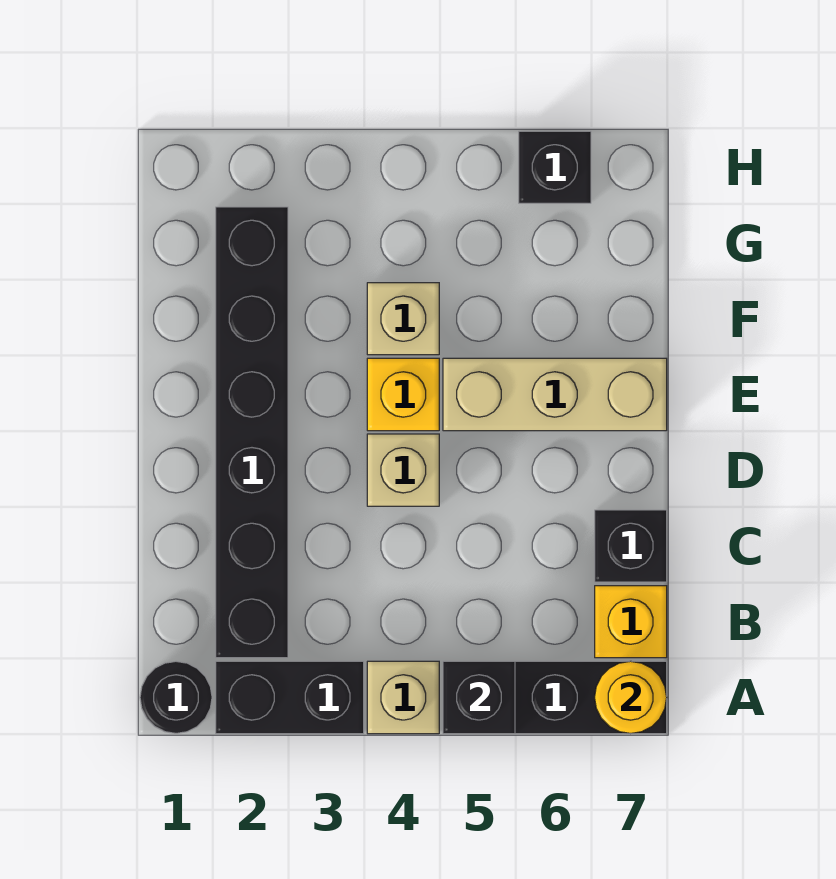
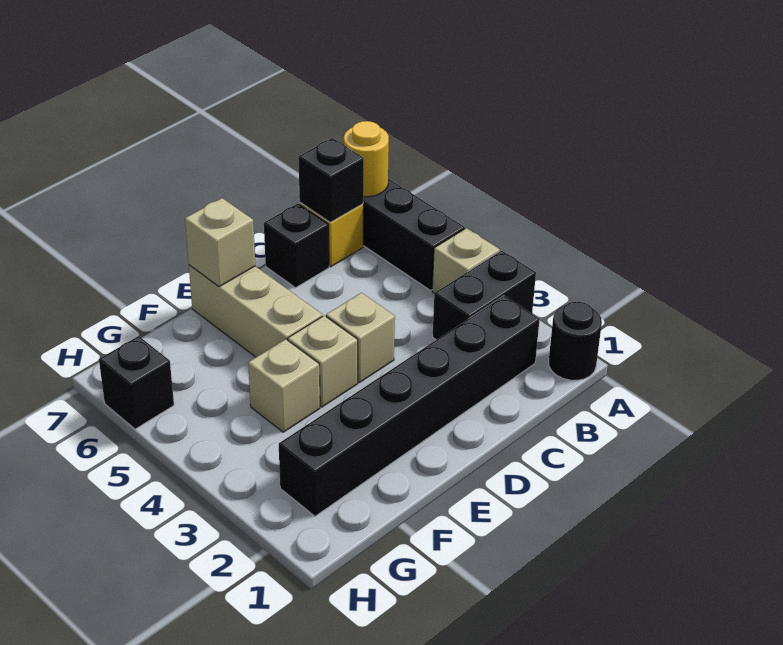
black 1x2 brick [216,661,364,734] -> black 1x2 brick turned to [433,251,536,340]
black 1x1 brick [443,661,515,734] -> black 1x1 brick moved to [298,138,364,222]
yellow 1x1 brick [367,358,439,431] -> tan 1x1 brick [288,316,358,407]
none -> tan 1x1 brick [185,198,255,287]

